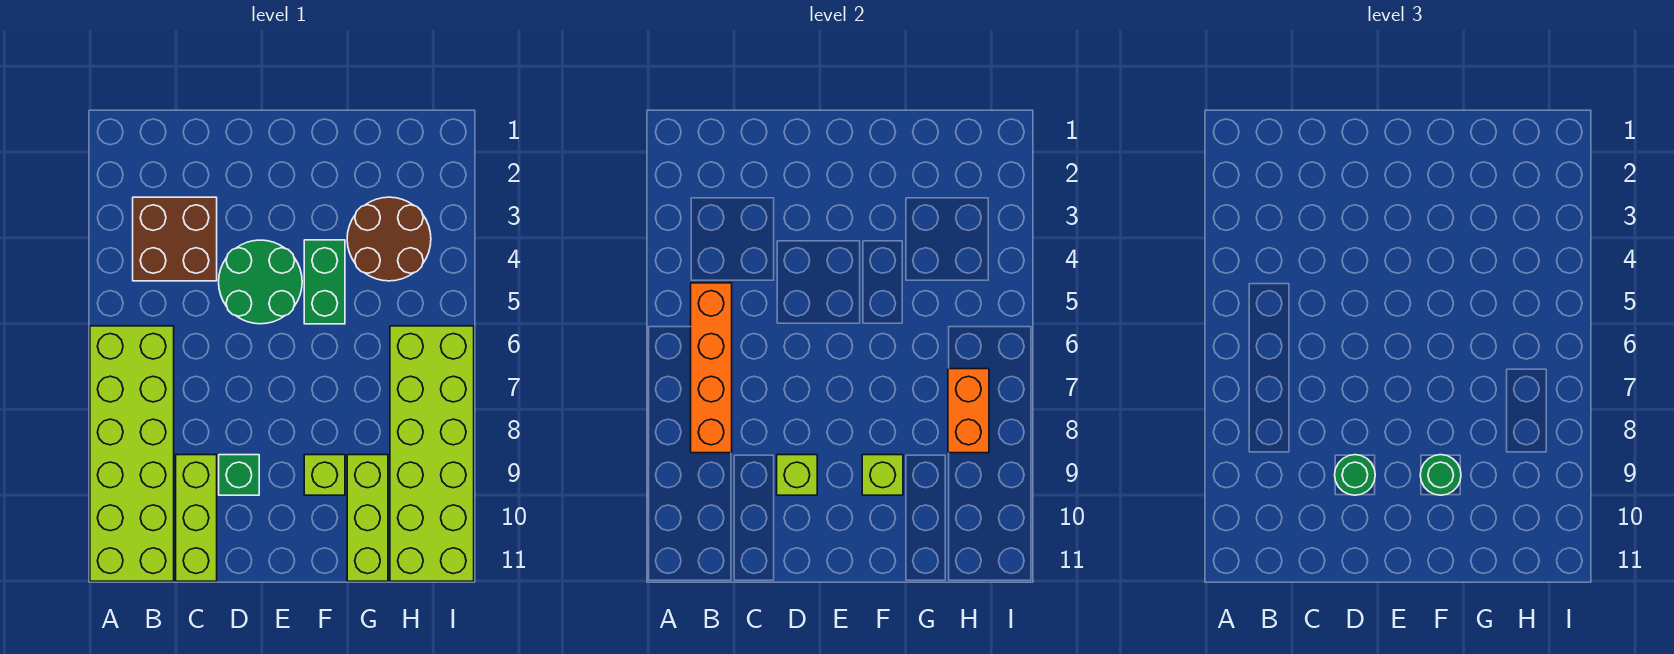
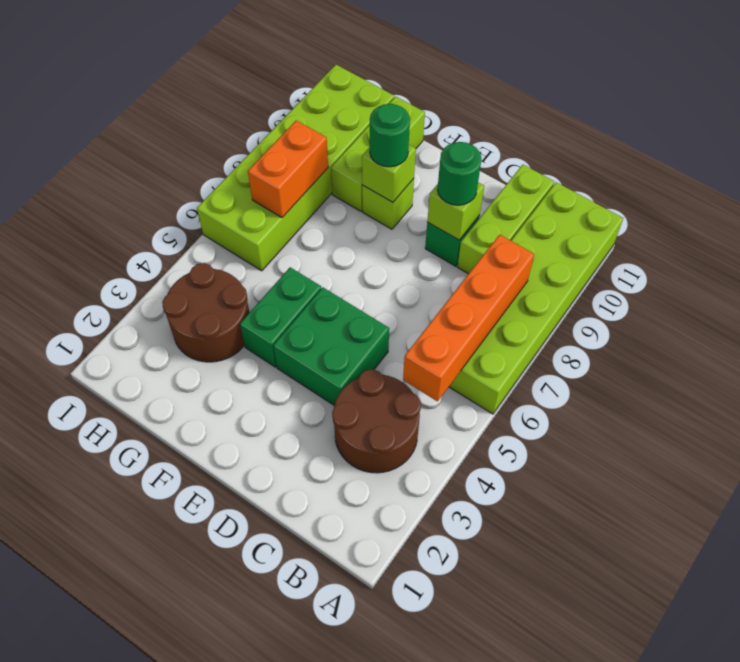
brown 2x2 brick [133,197,217,281] -> brown 2x2 round brick [332,369,421,473]
green 2x2 round brick [219,240,302,324] -> green 2x2 brick [273,288,389,405]

